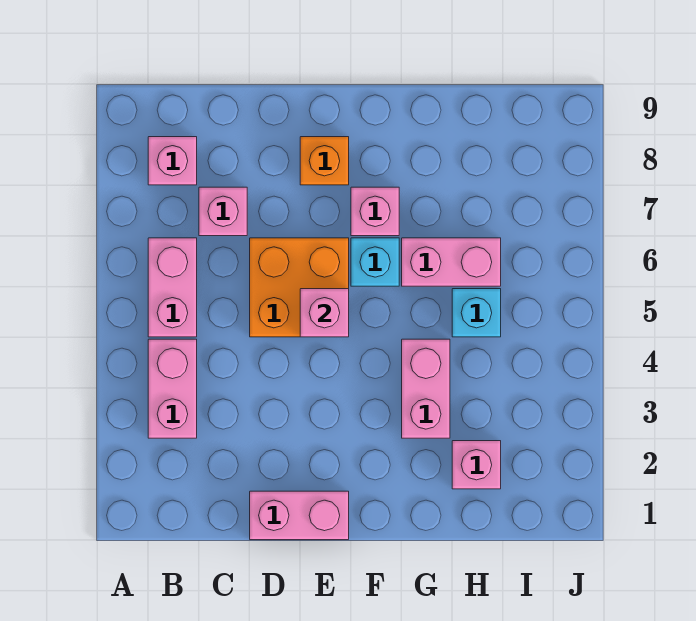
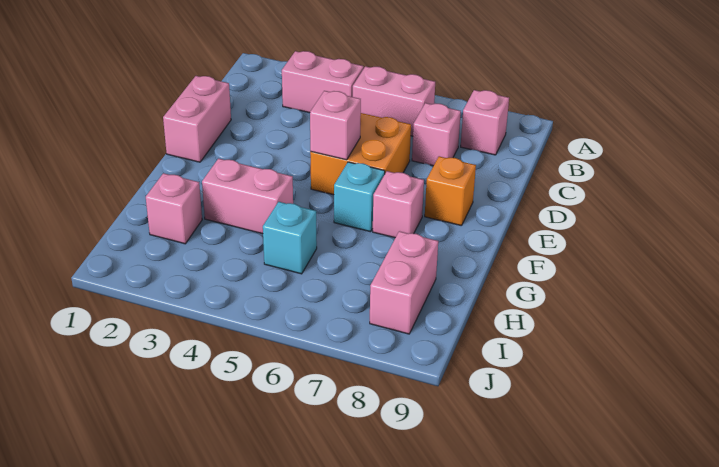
pink 1x2 brick [402,238,501,286] -> pink 1x2 brick moved to [370,231,438,334]

